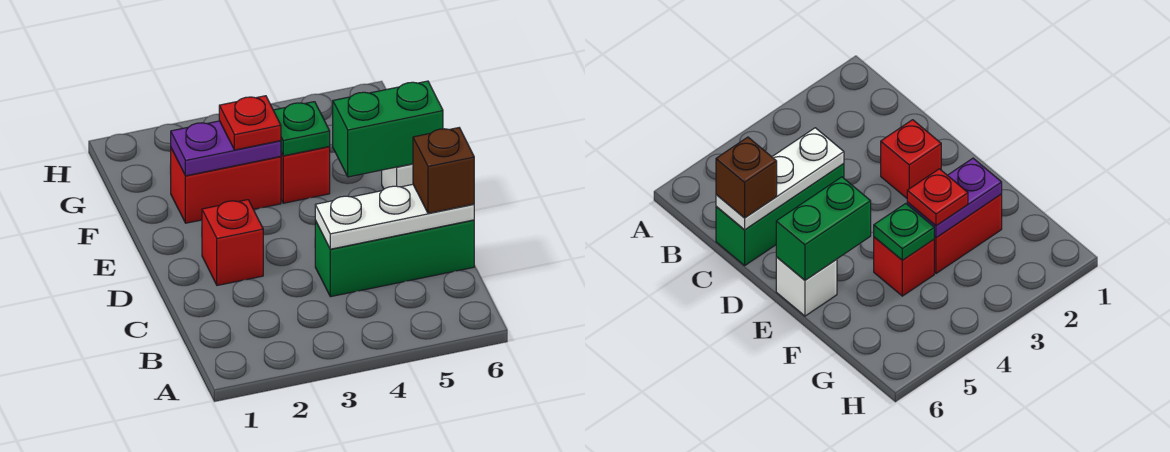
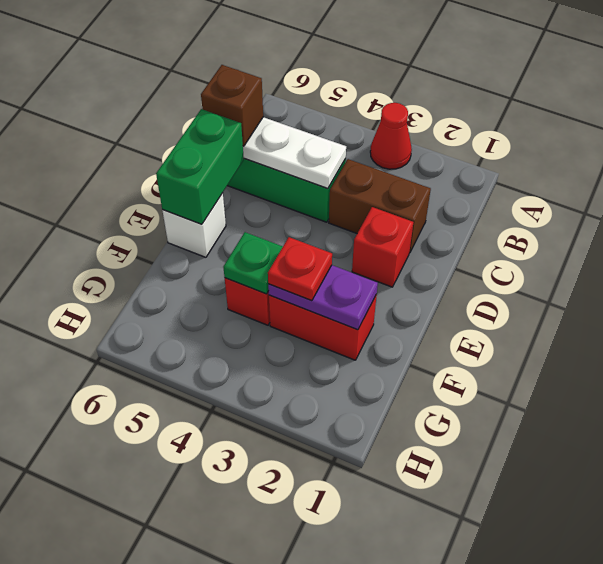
none -> red 1x1 cone [370,103,412,169]
none -> brown 1x2 brick [329,159,431,253]
green 1x2 brick [333,81,443,177] -> green 1x2 brick turned to [156,109,244,224]

